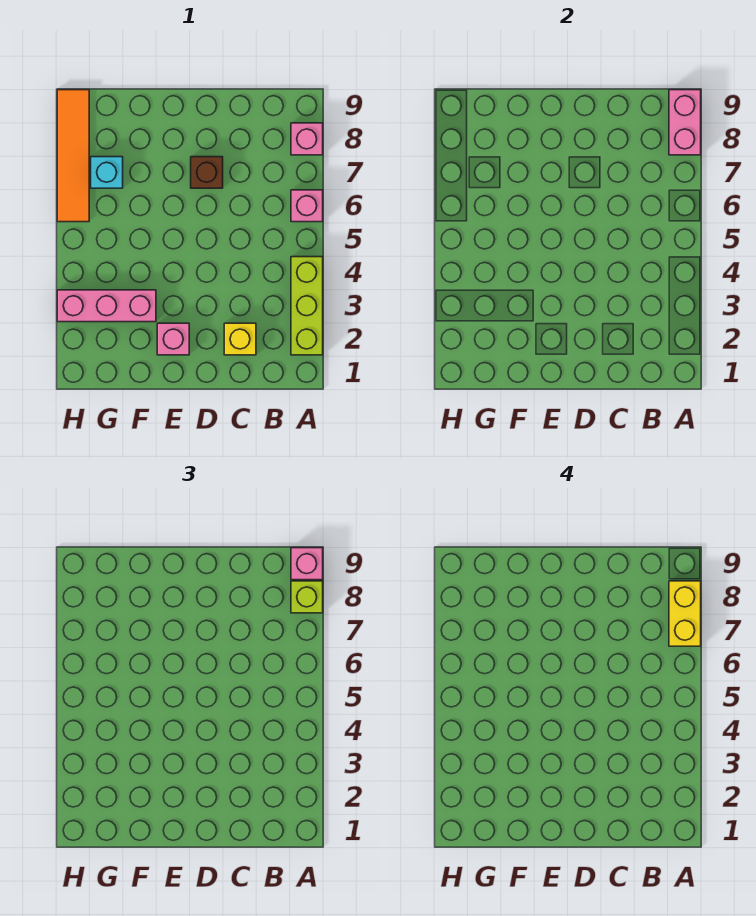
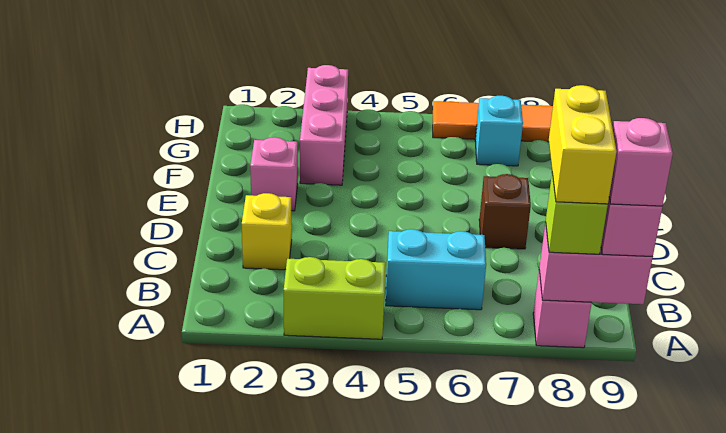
lime 1x3 brick [291,257,323,355] -> lime 1x2 brick [284,257,385,339]
pink 1x1 brick [291,190,323,222] -> pink 1x1 brick moved to [609,118,673,206]
yellow 1x2 brick [669,581,701,646] -> yellow 1x2 brick turned to [549,85,616,204]
none -> cyan 1x2 brick [386,229,486,310]

